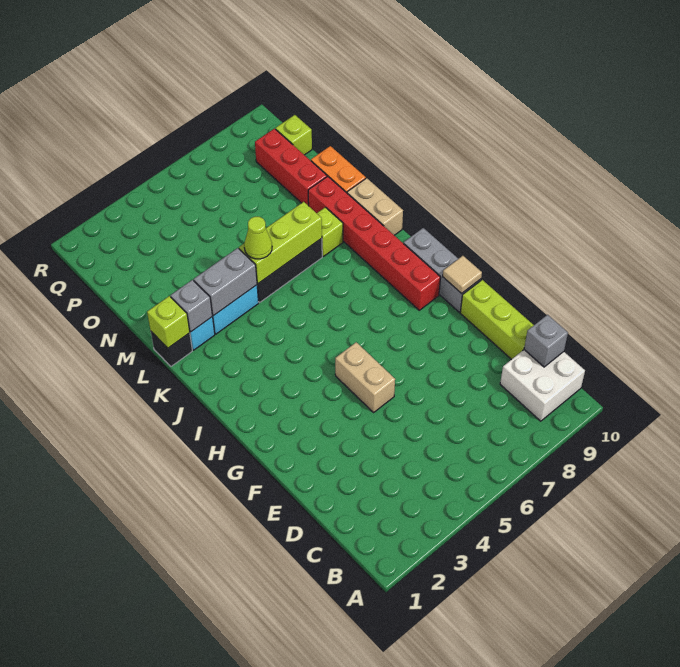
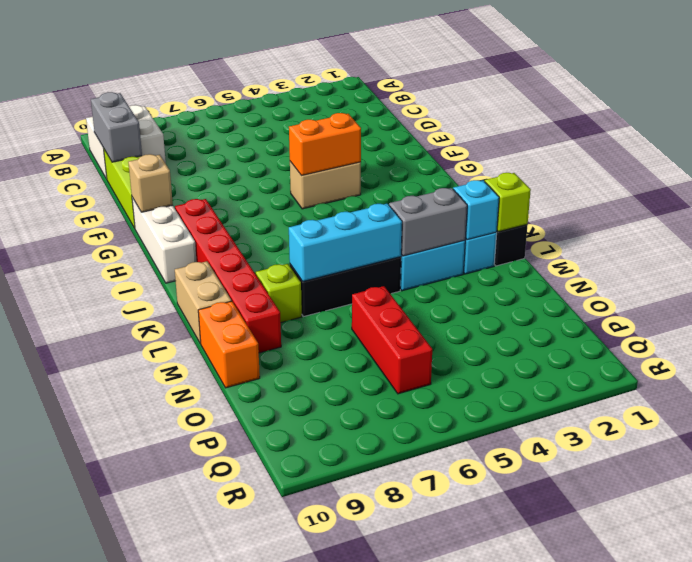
grey 1x1 brick [524,315,568,367] -> grey 1x2 brick [91,92,142,162]
tan 1x2 brick [335,342,395,412] -> tan 1x2 brick turned to [290,161,361,209]
none -> orange 1x2 brick [289,113,361,176]
grey 1x3 brick [404,228,481,312] -> white 1x3 brick [132,197,197,283]
tan 1x1 tile [443,256,482,294] -> tan 1x1 brick [128,154,173,212]
grey 1x1 brick [171,280,212,332] -> cyan 1x1 brick [453,180,499,240]
lime 1x3 brick [239,202,322,283] -> cyan 1x3 brick [289,204,402,282]
lime 1x1 cone [244,217,272,259] -> none
red 1x3 brick [255,129,327,206] -> red 1x3 brick moved to [352,286,432,394]
lime 1x1 brick [276,115,312,155] -> none

